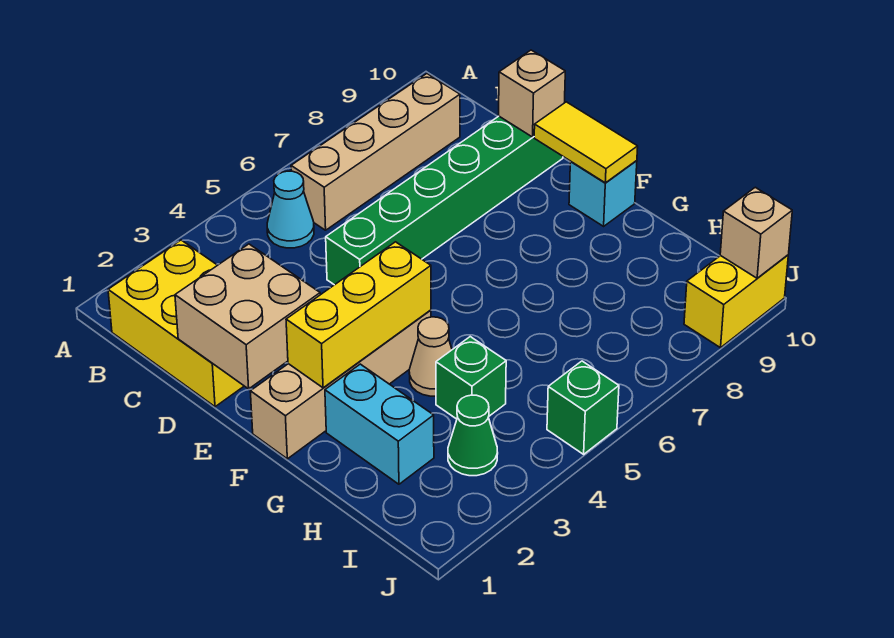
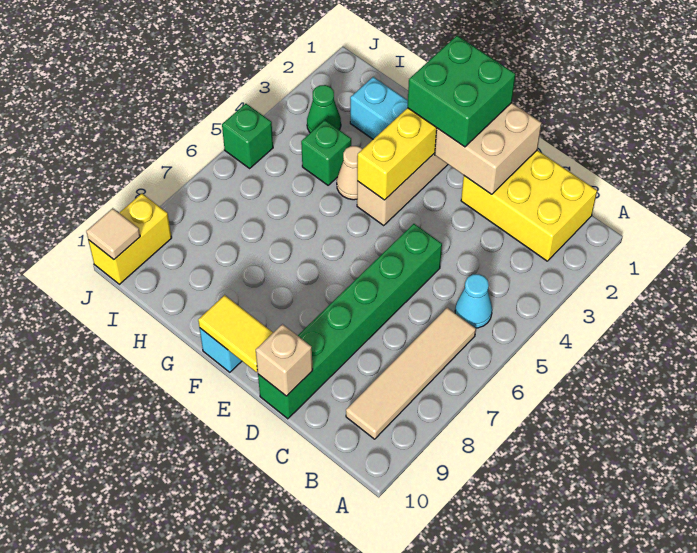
tan 1x4 brick [291,74,460,230] -> tan 1x4 tile [346,308,476,439]
none -> green 2x2 brick [408,36,515,147]
tan 1x1 brick [720,187,792,278] -> tan 1x1 tile [86,208,140,259]

